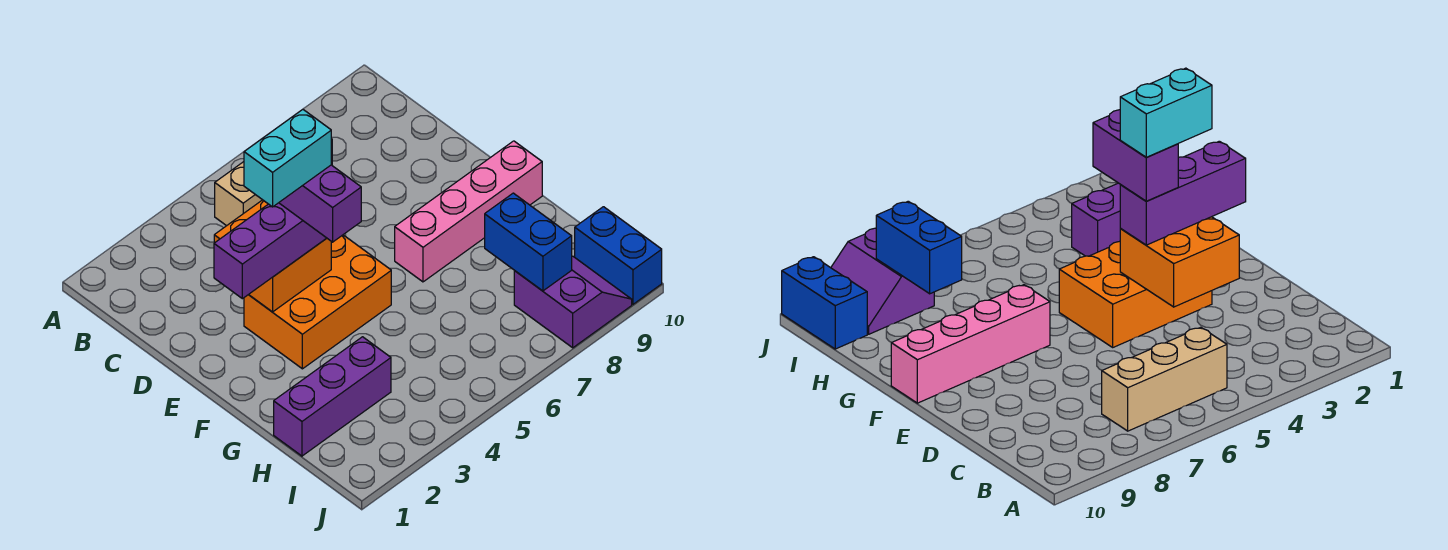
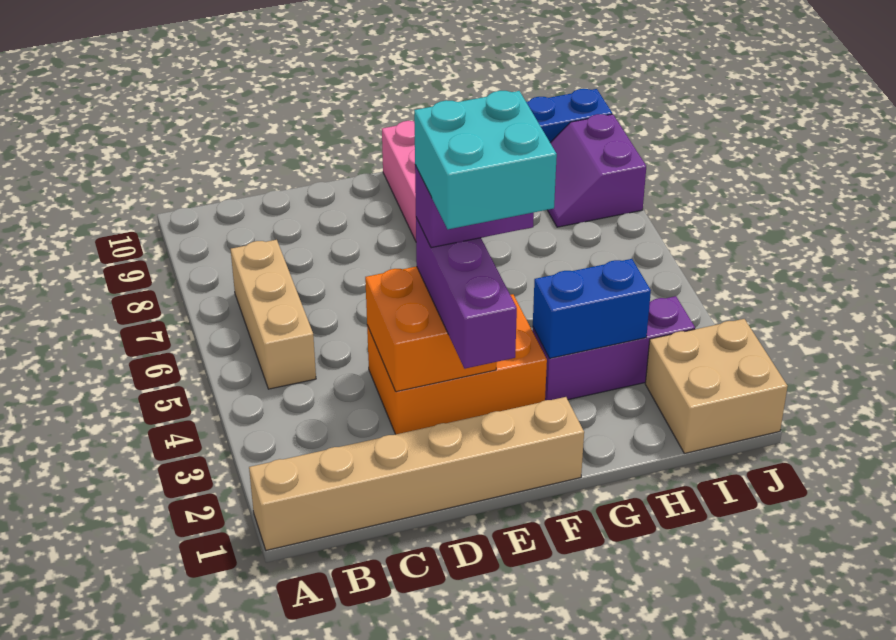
none -> tan 1x6 brick [249,397,584,550]
orange 2x3 brick [244,235,391,369] -> orange 2x3 brick turned to [367,294,547,434]
cyan 1x2 brick [244,109,331,207] -> cyan 2x2 brick [414,91,557,229]
purple 1x3 brick [274,337,391,456] -> purple 1x3 brick turned to [532,296,695,400]
blue 1x2 brick [485,193,572,291] -> blue 1x2 brick moved to [533,259,651,358]
none -> tan 2x2 brick [645,319,788,453]
purple 2x2 slope [514,256,632,348] -> purple 2x2 slope turned to [548,114,646,227]

